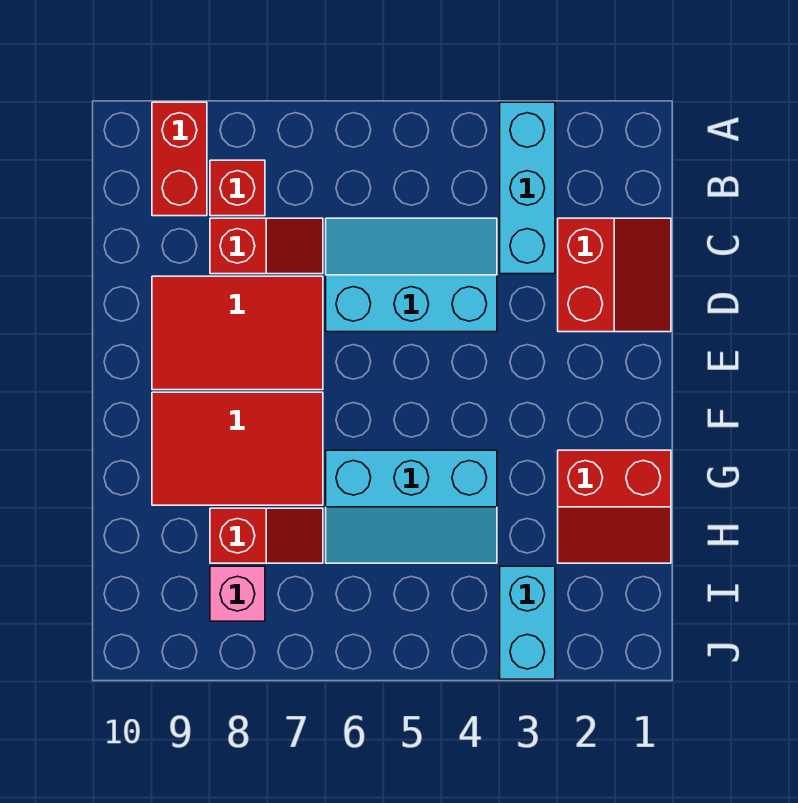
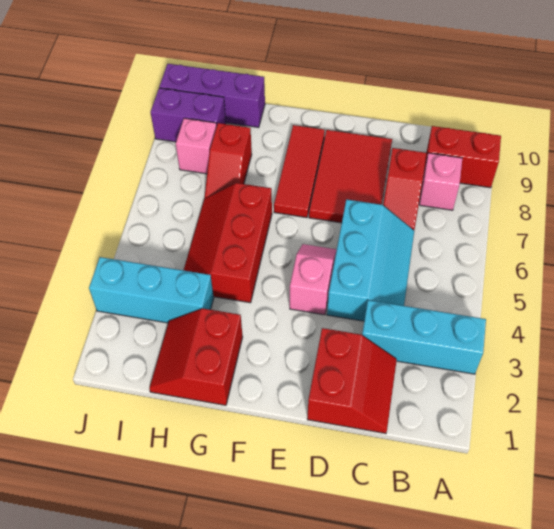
red 1x1 brick [210,160,265,216] -> pink 1x1 brick [419,153,462,210]
red 2x2 slope [558,218,671,332] -> red 2x2 slope turned to [307,328,397,434]
none -> pink 1x2 slope [290,244,337,315]
red 2x3 tile [152,392,323,505] -> red 1x3 tile [274,125,325,218]
cyan 2x3 slope [326,450,497,563] -> red 2x3 slope [184,183,272,303]
none -> purple 1x3 brick [159,64,265,127]
cyan 1x2 brick [500,566,555,679] -> cyan 1x3 brick [89,257,214,323]
none -> purple 1x2 brick [150,88,226,142]

